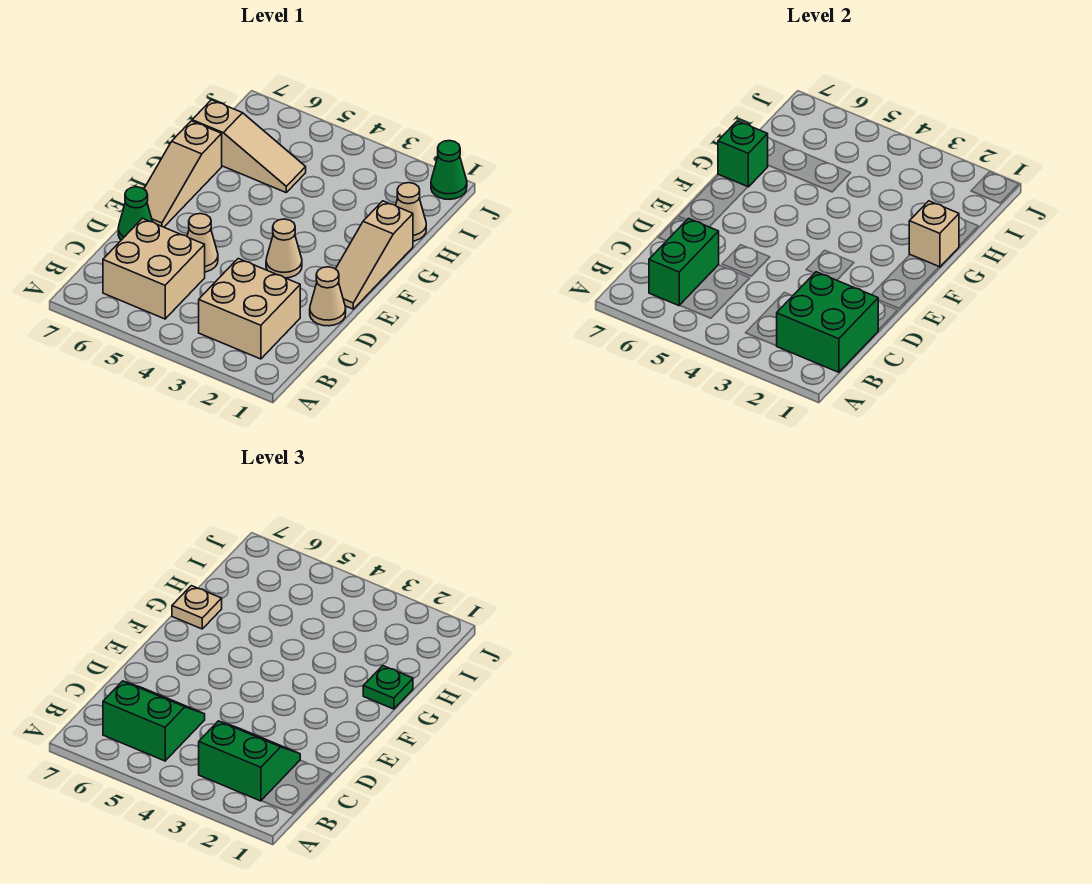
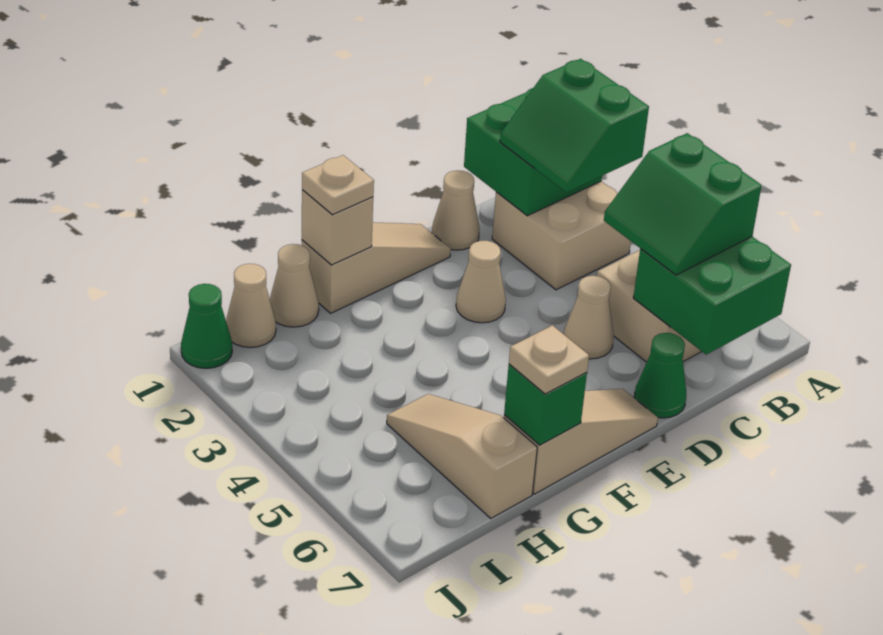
green 1x2 brick [649,219,719,306] -> green 2x2 brick [633,237,791,355]
green 1x1 plate [363,666,413,709] -> tan 1x1 plate [302,155,374,215]
none -> tan 1x1 cone [226,264,276,348]

